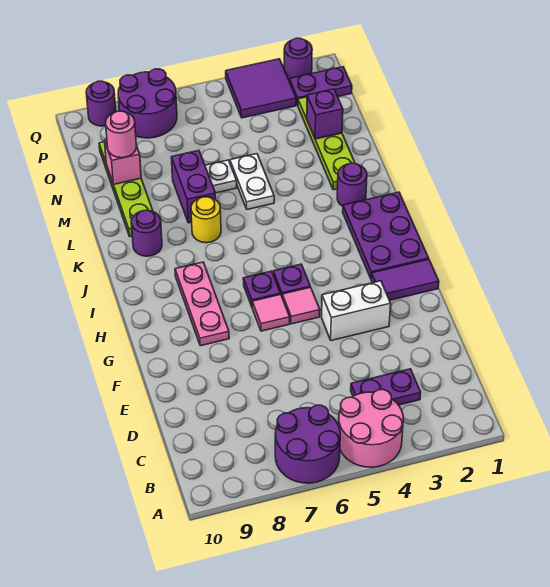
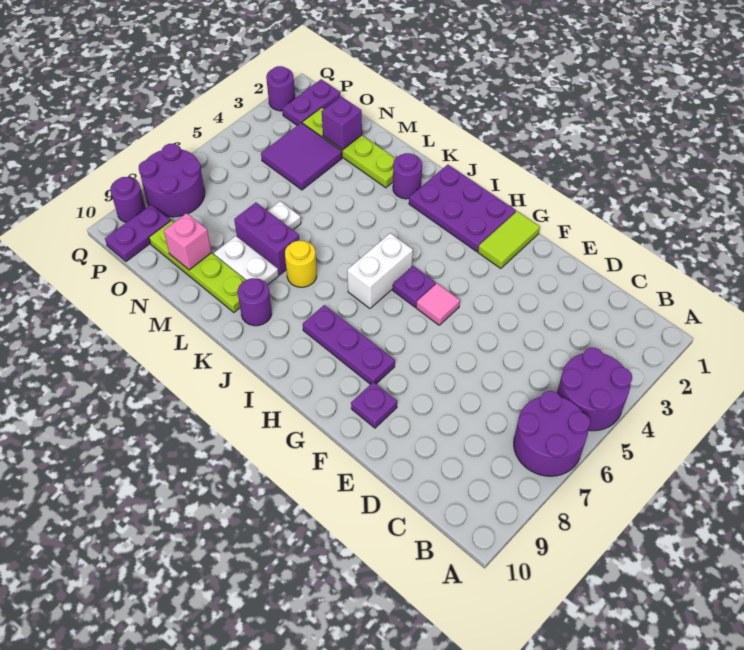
pink 2x2 round brick [339,390,403,467] -> purple 2x2 round brick [557,348,632,431]
purple 1x2 plate [351,369,421,405] -> purple 1x2 plate moved to [105,205,170,262]
white 1x2 brick [322,281,391,341] -> white 1x2 brick moved to [347,233,413,308]
purple 1x2 tile [371,259,439,300] -> lime 1x2 tile [478,211,540,269]
pink 1x1 tile [252,294,290,331] -> none
pink 1x3 plate [175,262,229,346] -> purple 1x3 plate [303,305,395,384]
purple 1x1 plate [243,271,281,306] -> purple 1x1 plate moved to [351,382,397,428]
white 1x2 plate [230,154,274,209] -> white 1x2 plate moved to [214,236,279,285]
pink 1x1 round brick [106,111,136,158] -> none
purple 2x2 tile [226,59,296,118] -> purple 2x2 tile moved to [261,123,342,190]

